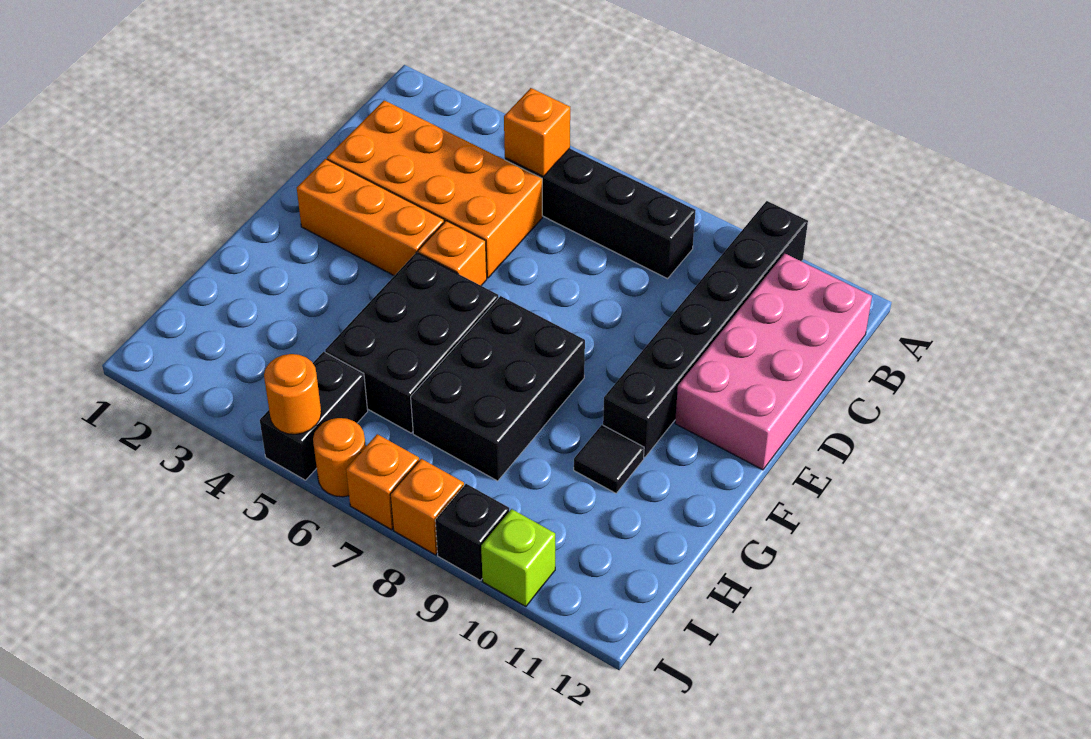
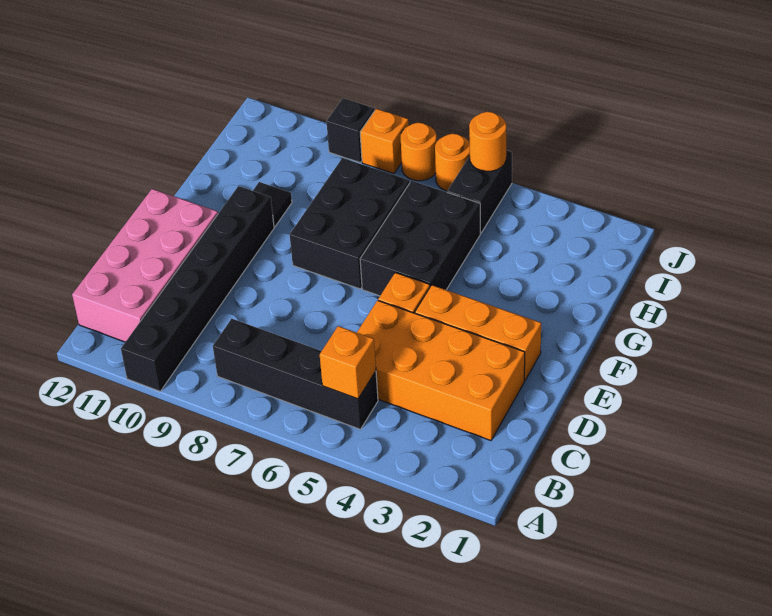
orange 1x1 brick [346,434,419,530] -> orange 1x1 round brick [401,123,437,181]
lime 1x1 brick [481,509,555,607] -> none

